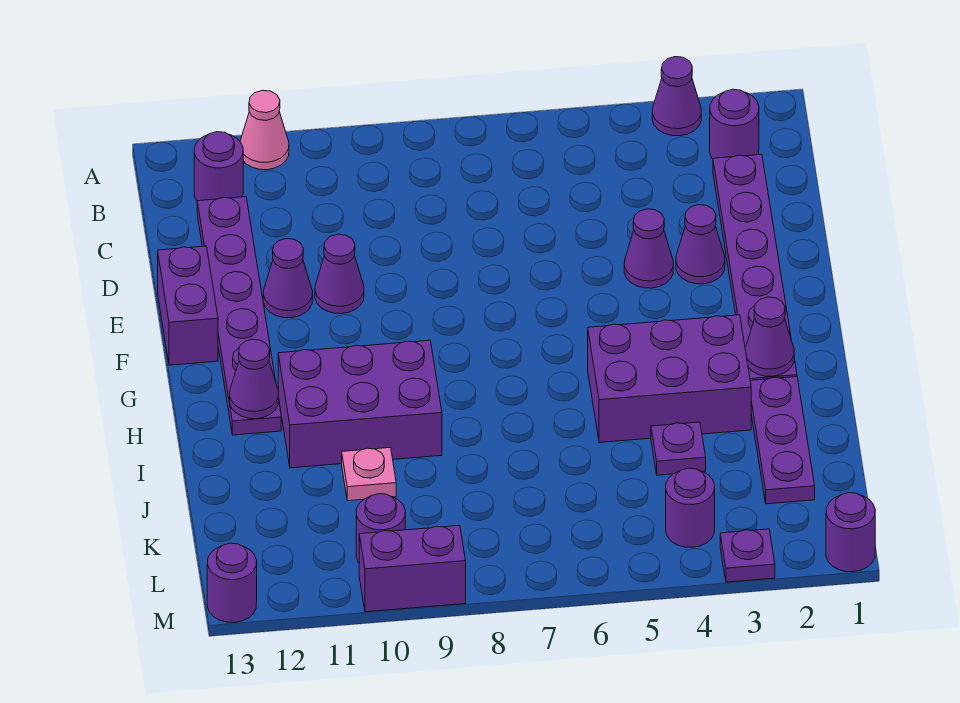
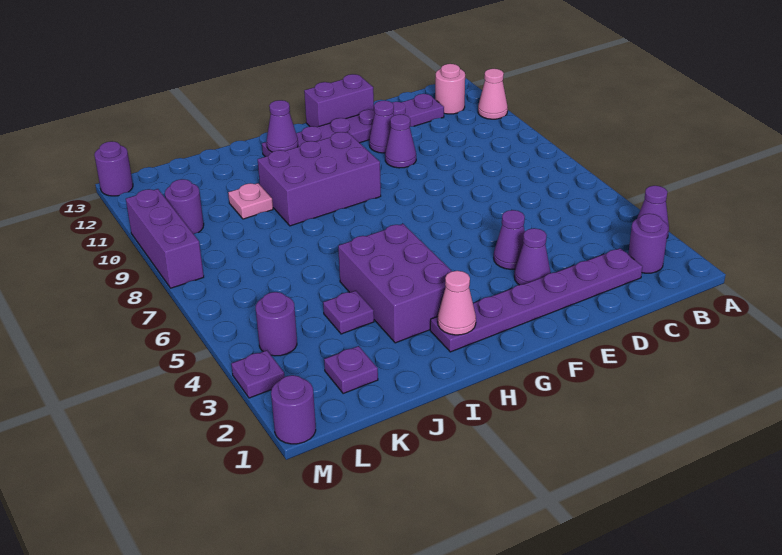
purple 1x1 round brick [194,132,243,201] -> pink 1x1 round brick [435,64,465,114]
purple 1x1 cone [745,297,794,376] -> pink 1x1 cone [438,271,476,335]
purple 2x3 brick [278,340,442,468] -> purple 2x3 brick turned to [258,132,381,226]
purple 1x3 plate [750,377,815,504] -> purple 1x1 plate [324,346,378,394]
purple 1x2 brick [359,525,466,612] -> purple 1x3 brick [126,189,204,288]

